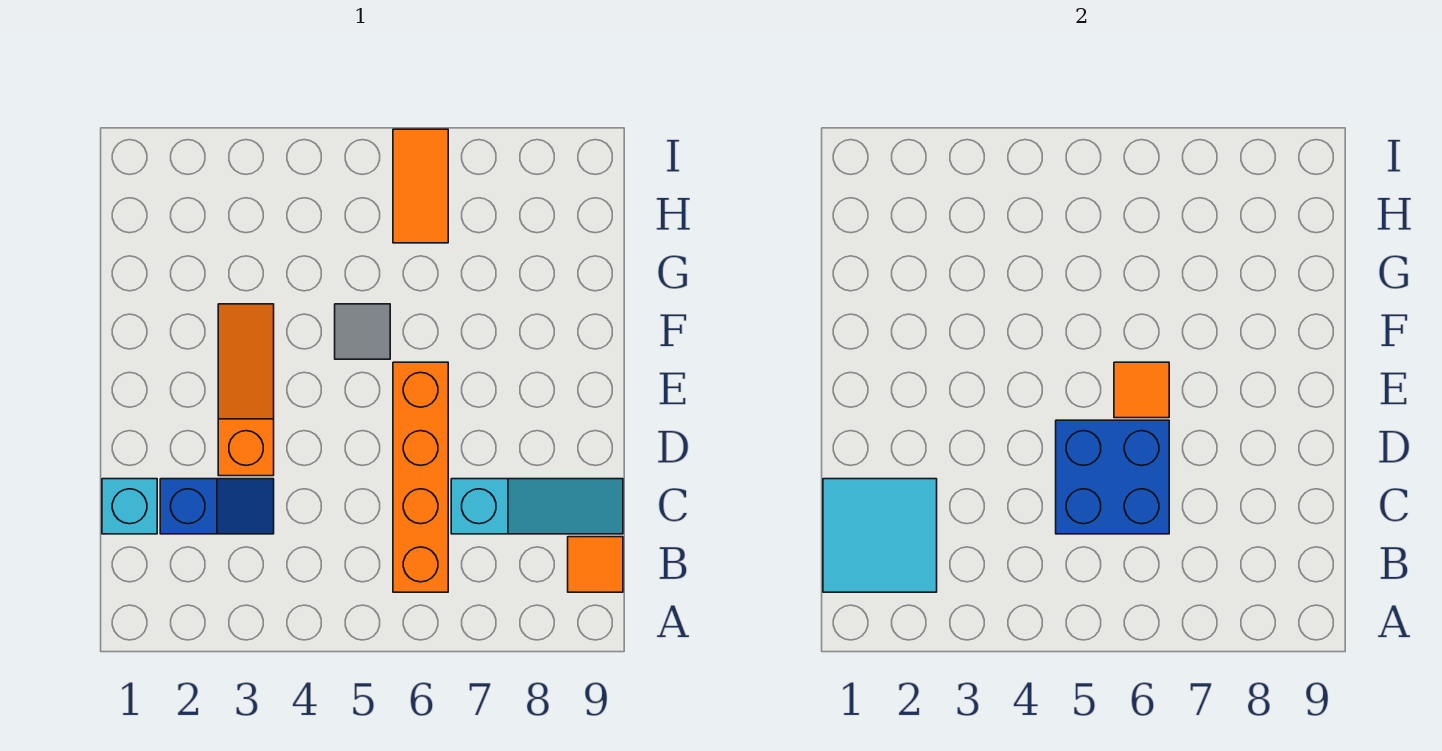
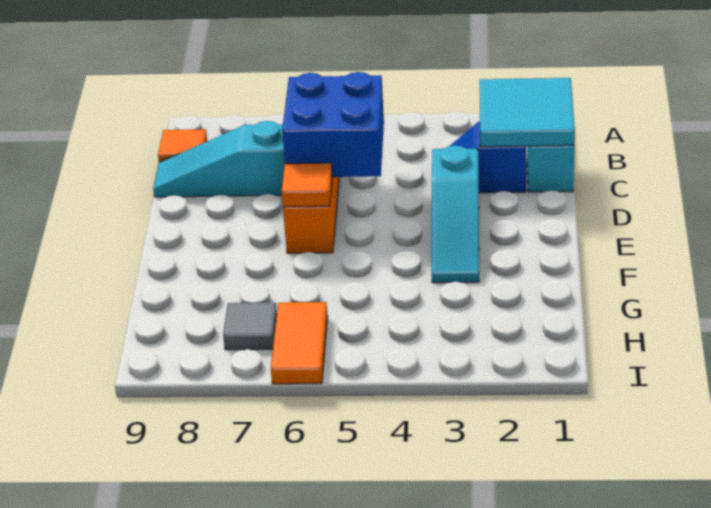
orange 1x3 slope [218,304,274,476] -> cyan 1x3 slope [432,145,479,283]
grey 1x1 tile [335,304,390,359] -> grey 1x1 tile moved to [223,303,277,350]

